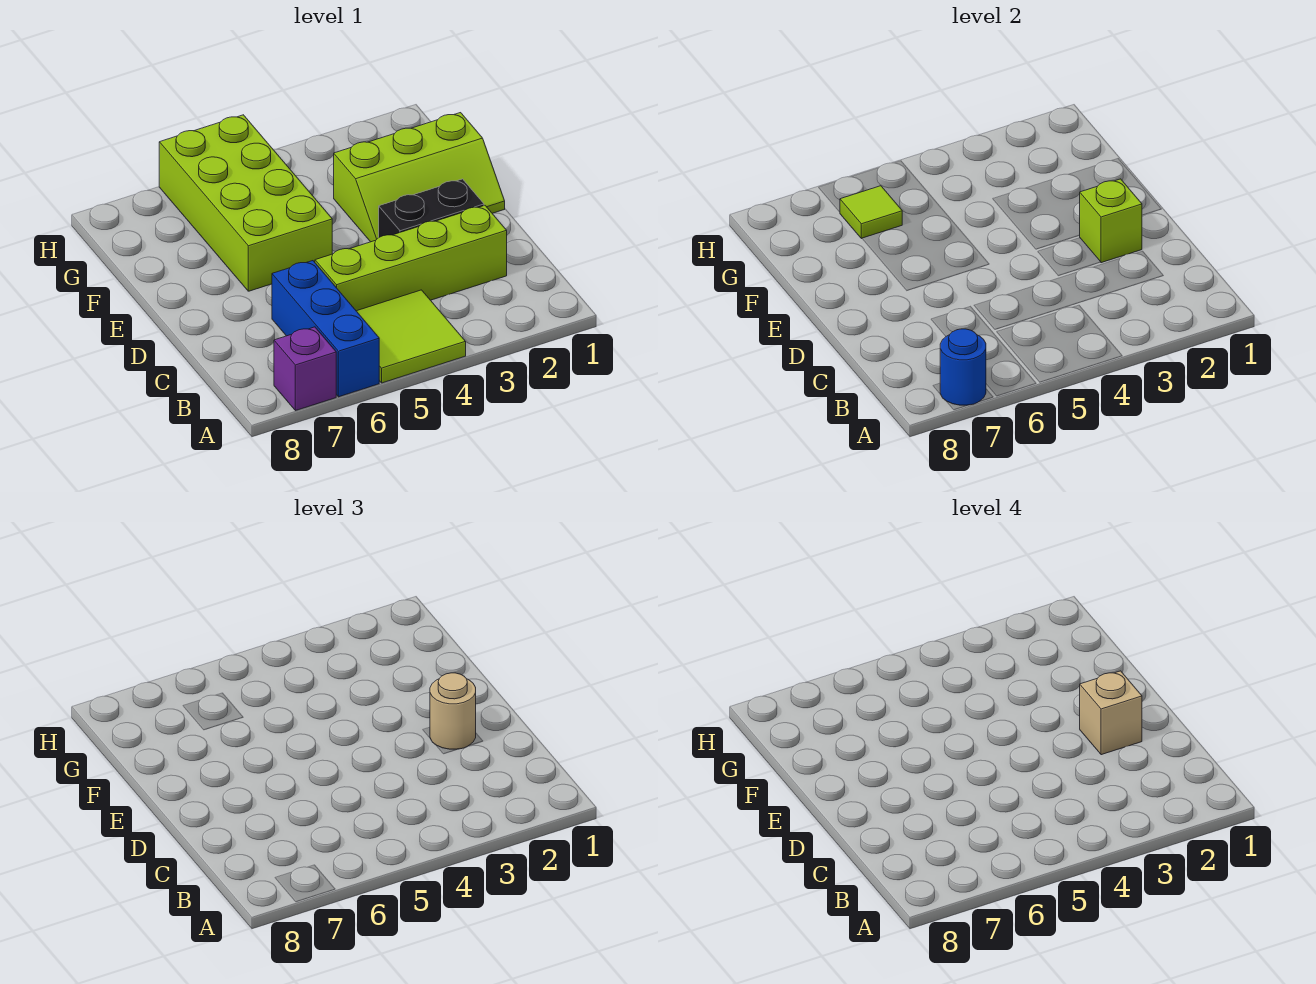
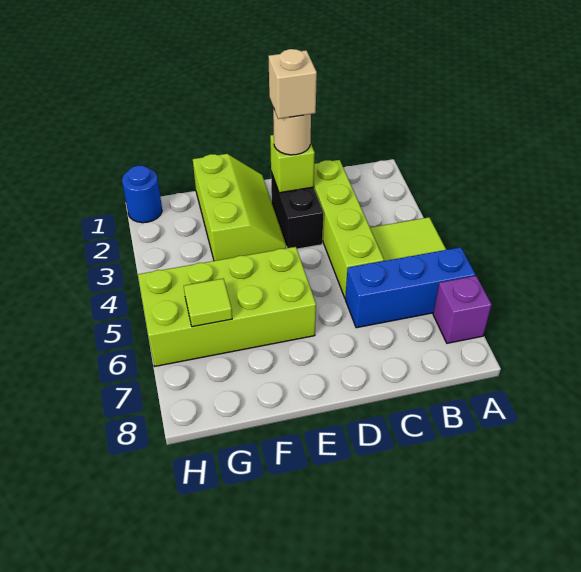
blue 1x1 round brick [940,329,986,405] -> blue 1x1 round brick moved to [122,166,162,223]

